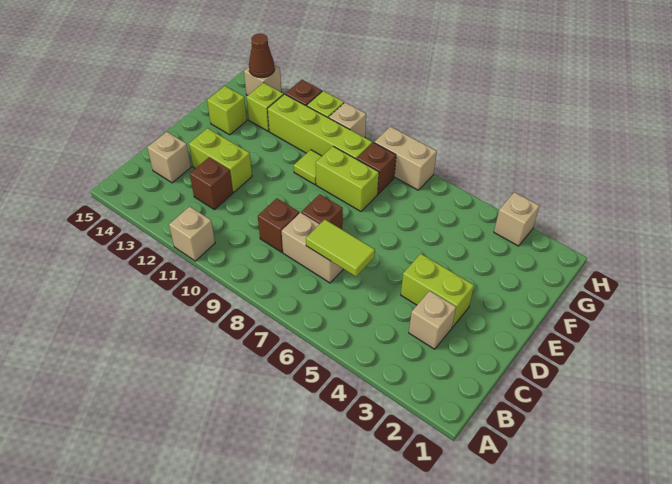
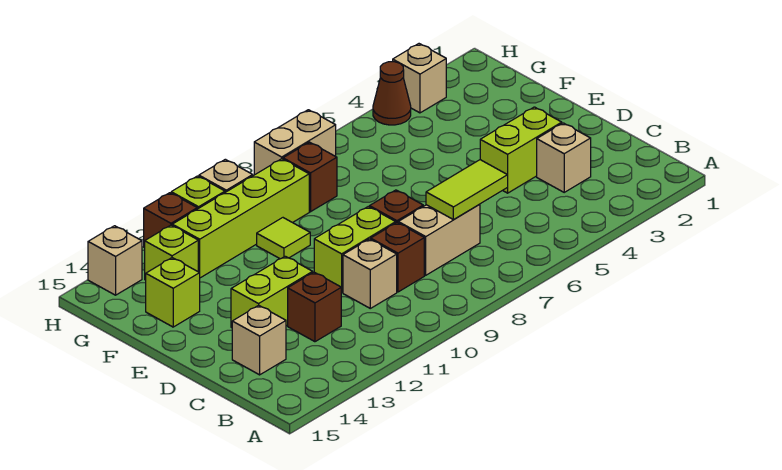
tan 1x1 brick [169,206,215,261] -> tan 1x1 brick moved to [343,239,397,308]
lime 1x2 brick [316,146,379,211] -> lime 1x2 brick moved to [314,207,396,292]
brown 1x1 cone [249,34,275,78] -> brown 1x1 cone moved to [373,62,411,125]

